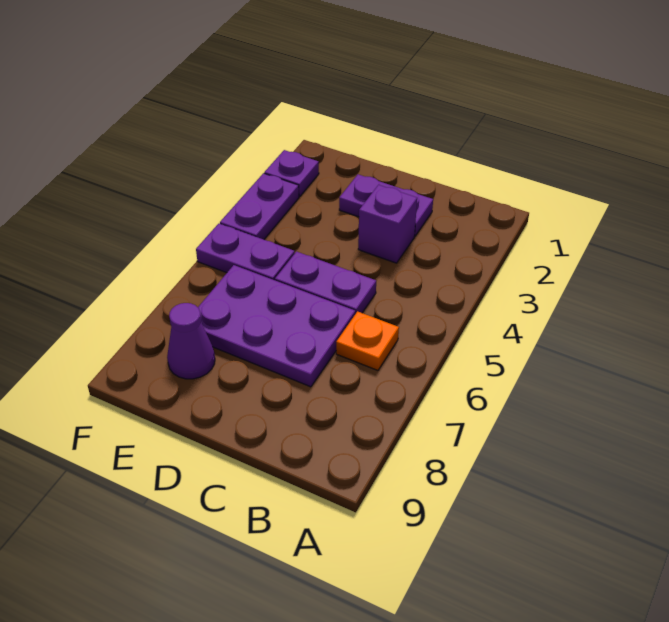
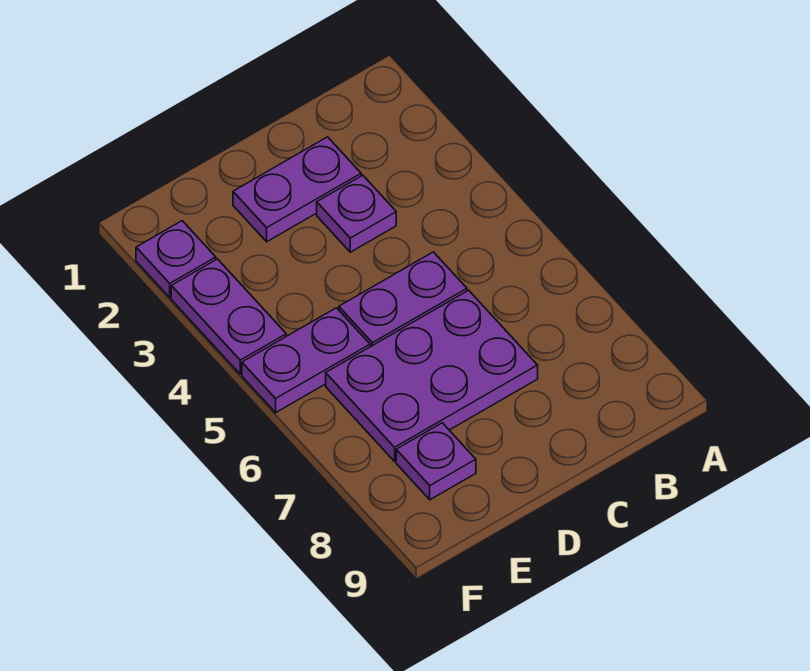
orange 1x1 plate [336,311,399,370] -> none
purple 1x1 brick [358,185,417,263] -> purple 1x1 plate [317,175,396,252]
purple 1x1 cone [167,303,215,379] -> purple 1x1 plate [396,423,476,500]

